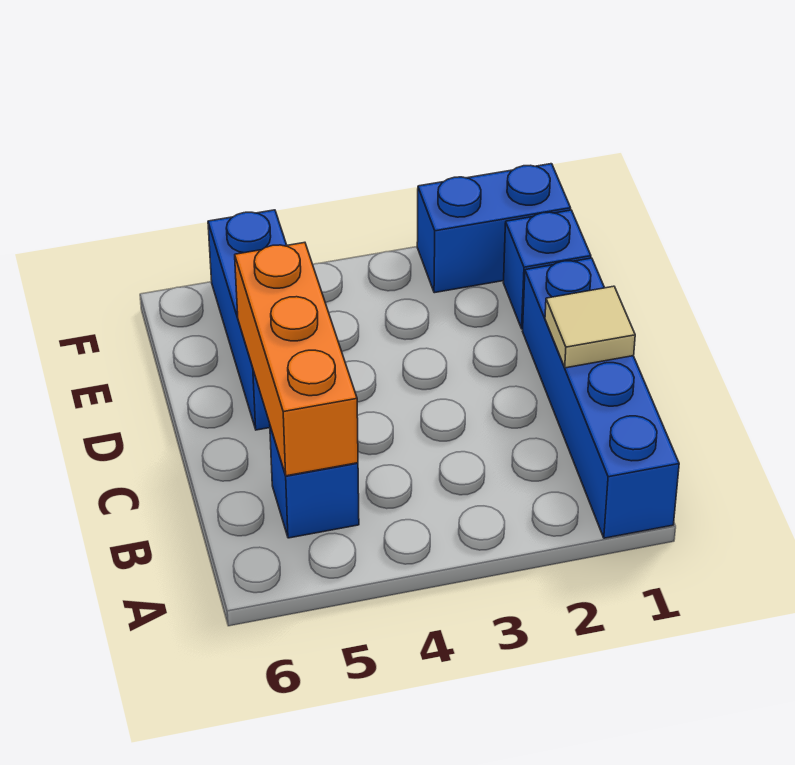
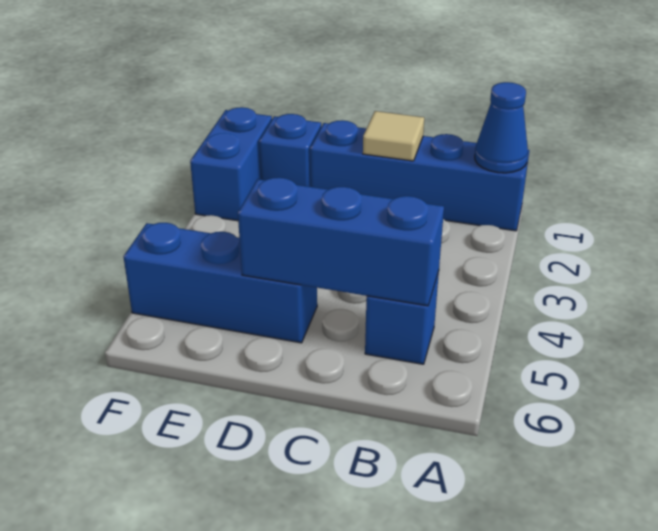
none -> blue 1x1 cone [475,82,528,173]
orange 1x3 brick [235,242,358,476] -> blue 1x3 brick [238,177,444,306]

